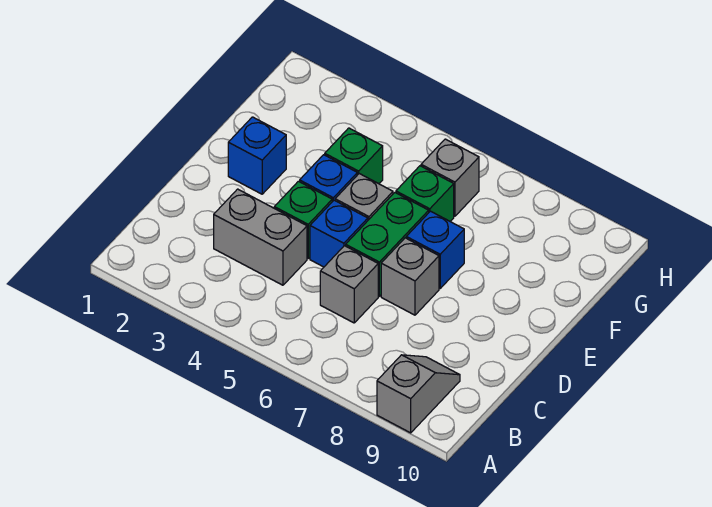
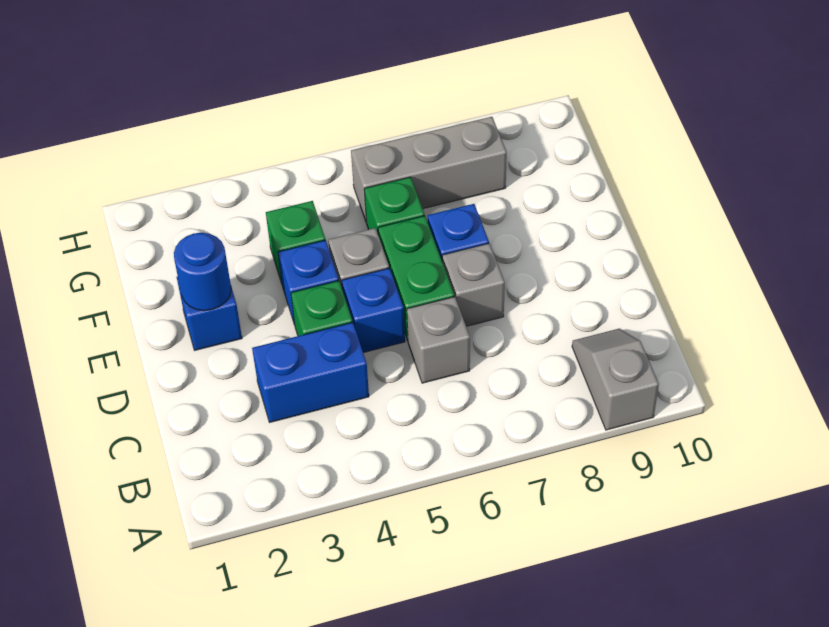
grey 1x2 brick [214,189,307,285] -> blue 1x2 brick [252,322,369,422]
none -> blue 1x1 round brick [174,233,231,311]
grey 1x1 brick [421,139,479,216] -> grey 1x3 brick [351,117,507,223]

